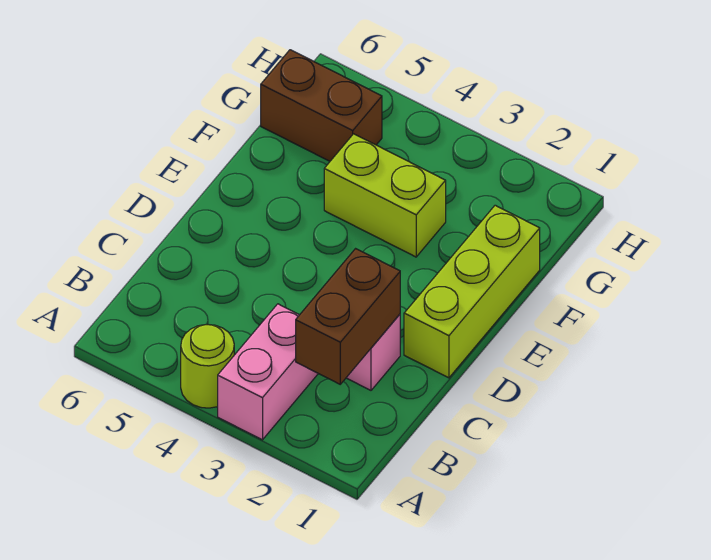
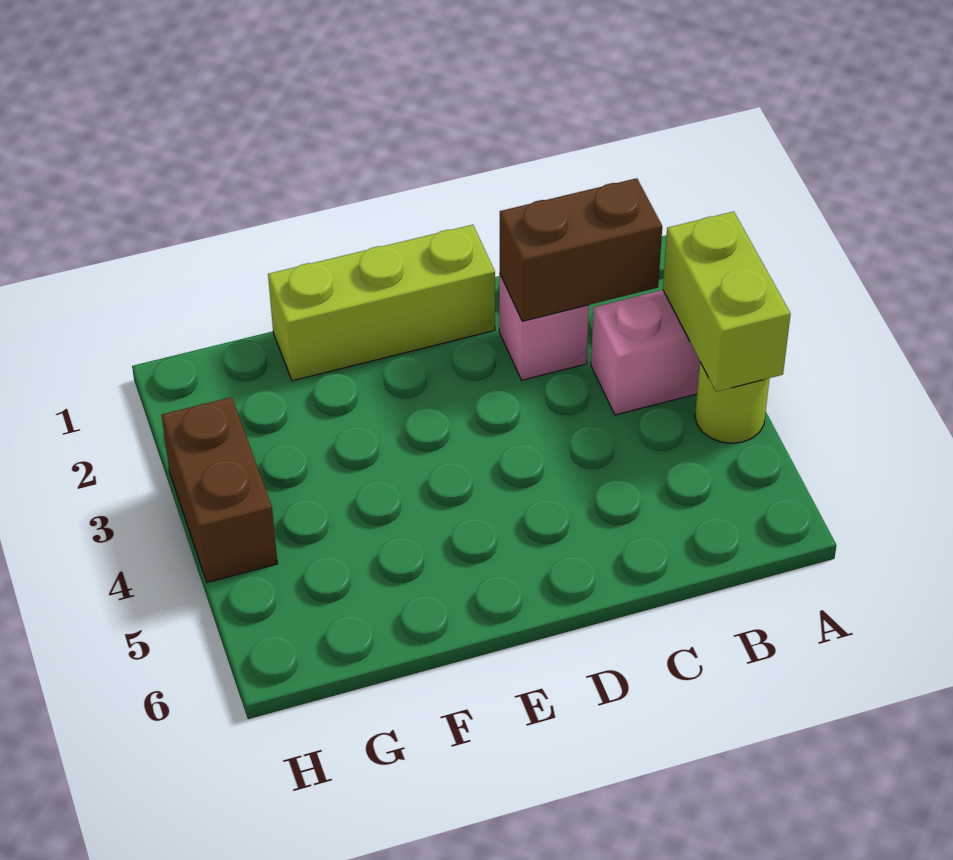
lime 1x2 brick [324,134,446,257] -> lime 1x2 brick moved to [663,211,791,392]
brown 1x2 brick [261,50,382,161] -> brown 1x2 brick moved to [162,397,277,582]

